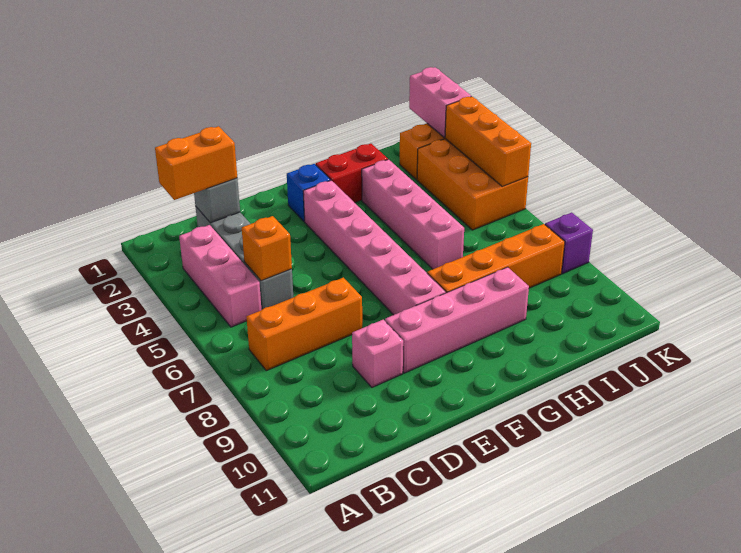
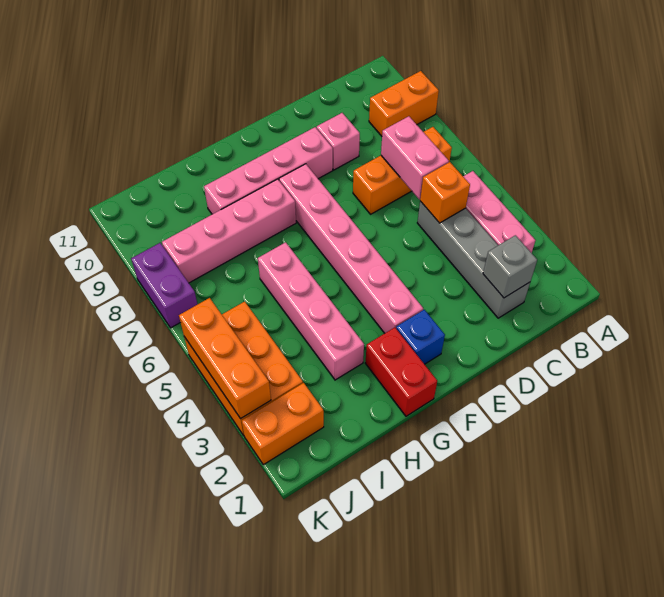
orange 1x2 brick [155,126,237,200] -> orange 1x2 brick moved to [369,71,439,136]
red 1x2 brick [316,144,388,203] -> red 1x2 brick turned to [365,328,437,416]
orange 1x4 brick [427,224,565,293] -> pink 1x4 brick [162,179,296,283]
pink 1x2 brick [409,67,471,138] -> pink 1x2 brick moved to [381,116,449,199]
purple 1x1 brick [545,212,593,274] -> purple 1x2 brick [131,243,197,328]

